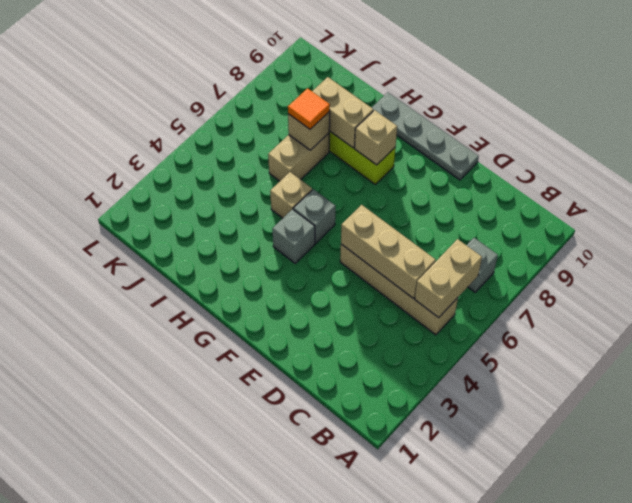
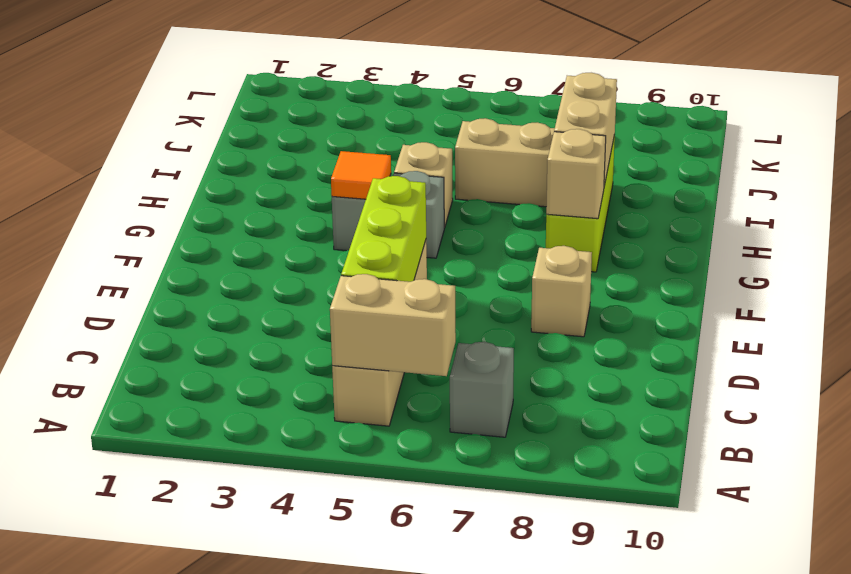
tan 1x3 brick [341,205,436,298] -> lime 1x3 brick [341,176,426,282]
grey 1x4 plate [372,92,479,180] -> none
tan 1x1 brick [288,112,330,150] -> tan 1x1 brick moved to [531,246,592,337]
orange 1x1 tile [288,88,330,129] -> orange 1x1 tile moved to [331,151,391,199]

